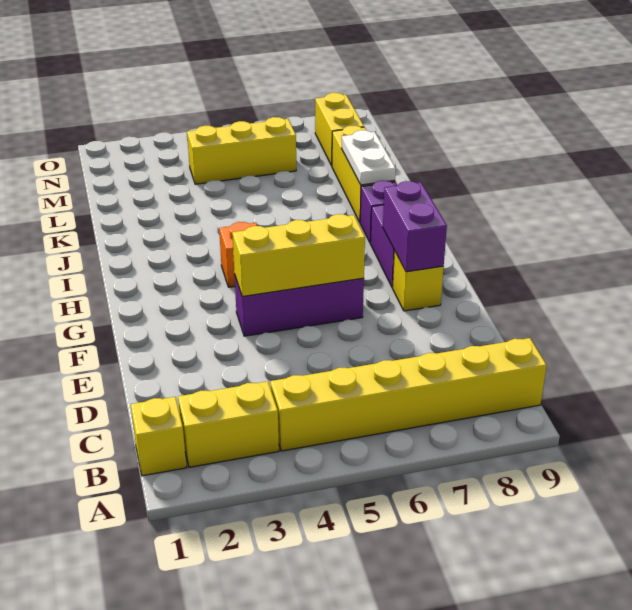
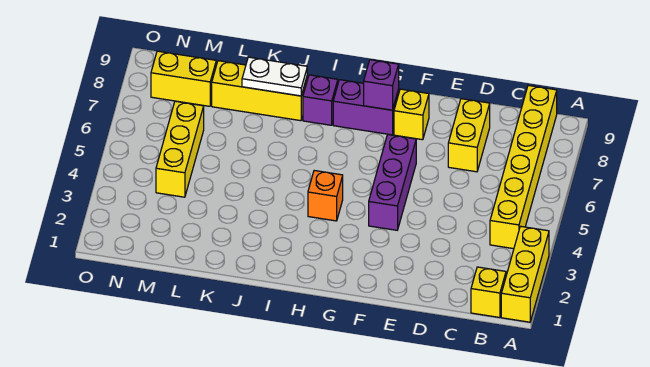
yellow 1x2 brick [178,381,279,467] -> yellow 1x2 brick moved to [448,99,490,172]
yellow 1x3 brick [232,214,365,296] -> yellow 1x3 brick moved to [501,226,549,322]
purple 1x2 brick [383,181,447,272] -> purple 1x1 brick [364,60,399,110]

